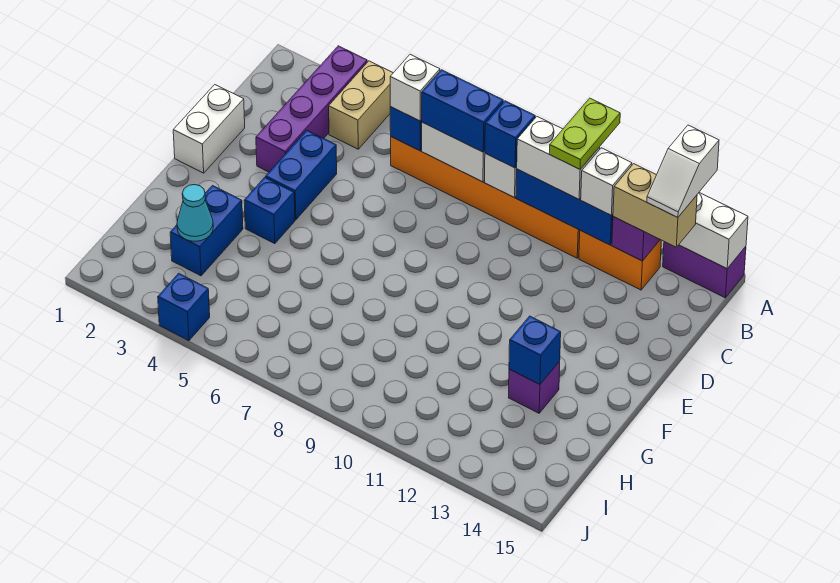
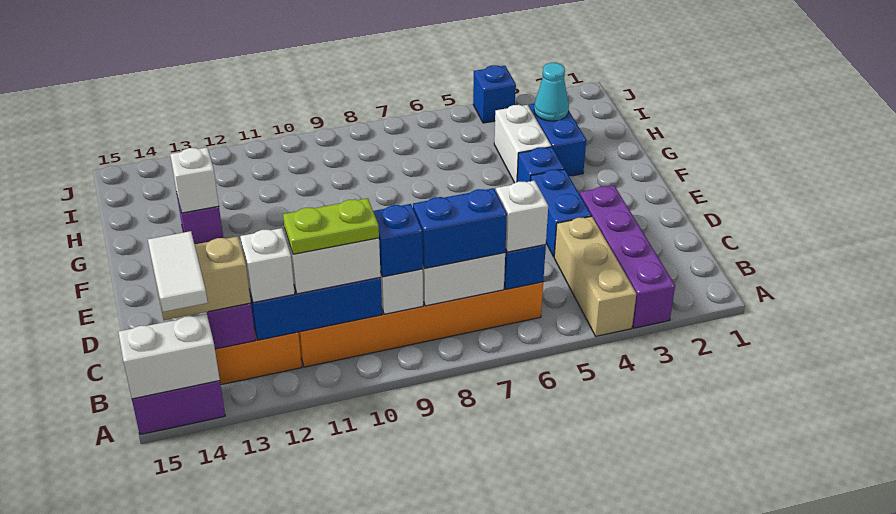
tan 1x2 brick [329,61,393,149] -> tan 1x3 brick [554,216,636,336]
lime 1x2 plate [549,98,620,169] -> lime 1x2 plate turned to [283,198,379,254]
white 1x2 slope [647,125,719,217] -> white 1x2 tile [148,231,208,312]
white 1x2 brick [173,85,245,173] -> white 1x2 brick moved to [494,105,551,183]
blue 1x1 brick [509,316,561,385] -> white 1x1 brick [170,148,219,213]

